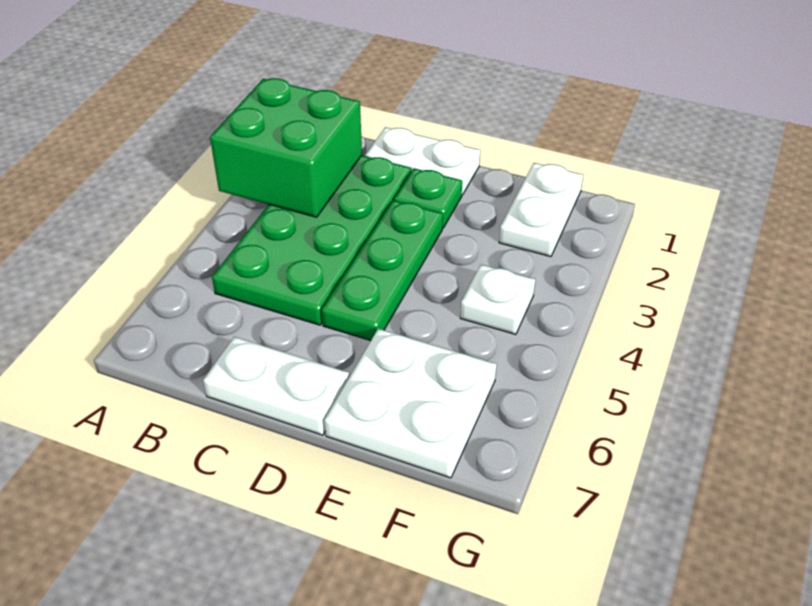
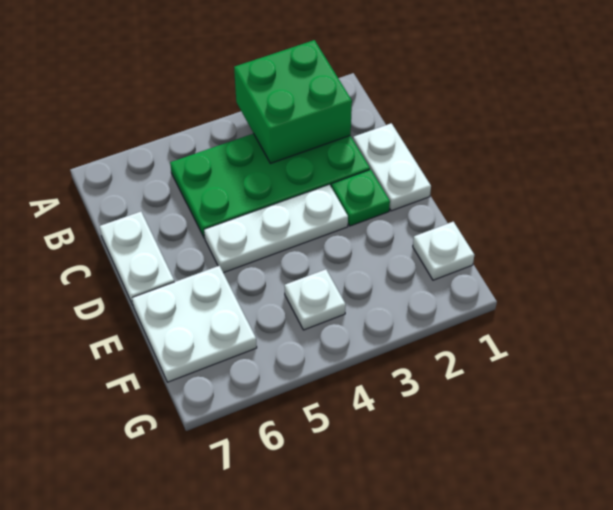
green 1x3 plate [322,200,443,341] -> white 1x3 plate [204,184,348,273]
white 1x2 plate [499,163,583,257] -> white 1x1 plate [413,222,474,280]

